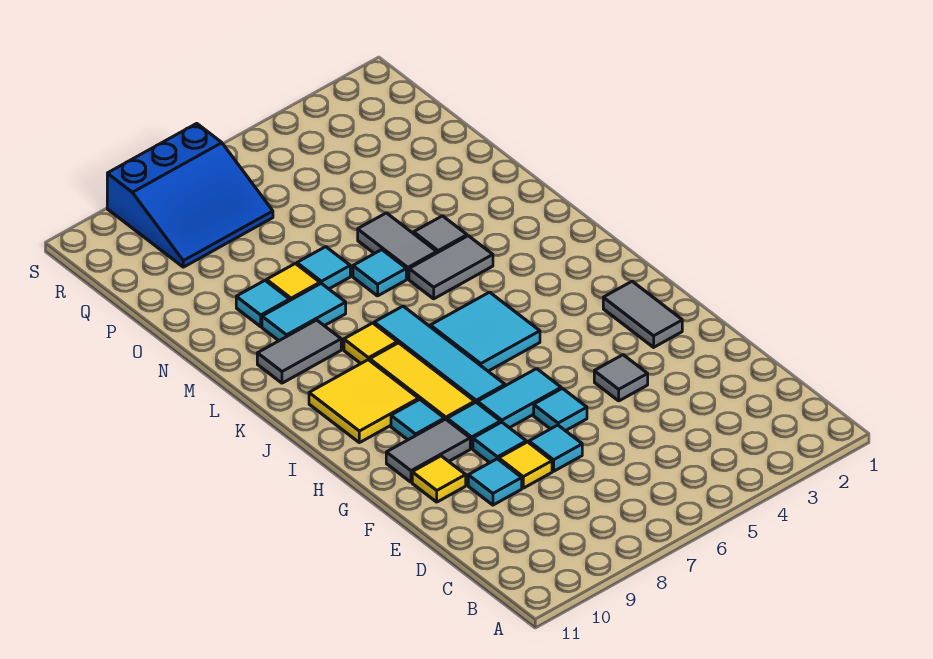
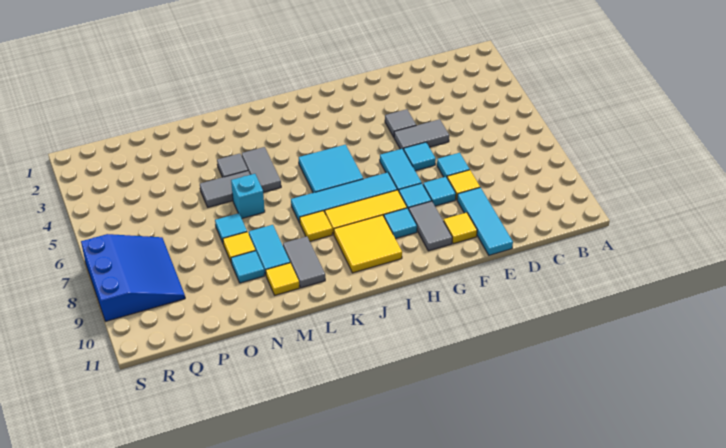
cyan 1x1 tile [468,459,522,505] -> cyan 1x3 tile [457,188,513,255]
grey 1x2 tile [603,281,682,347] -> grey 1x2 tile moved to [394,119,449,150]
cyan 1x1 tile [353,250,406,296] -> cyan 1x1 brick [231,174,265,218]
none -> yellow 1x1 tile [266,263,299,295]

